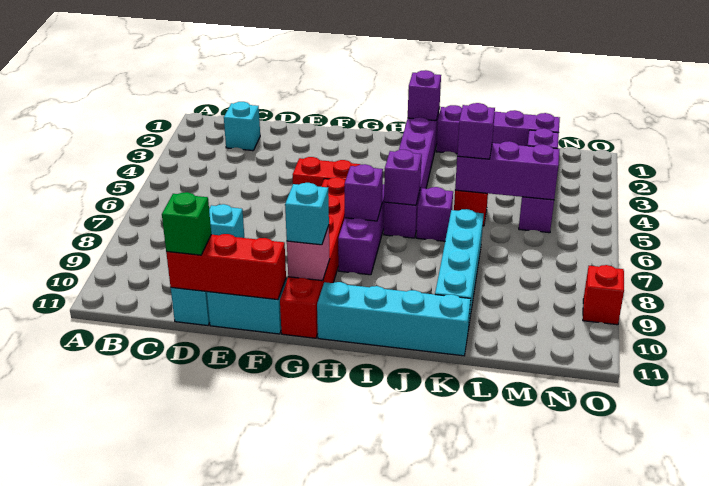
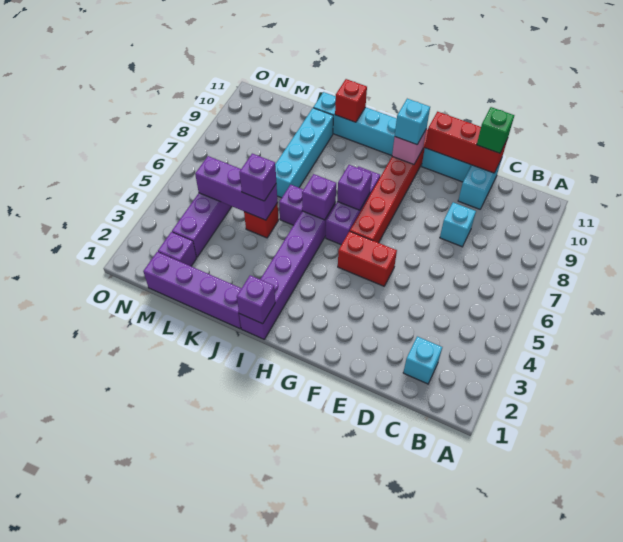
red 1x1 brick [583,265,624,325] -> red 1x1 brick moved to [335,79,367,122]

